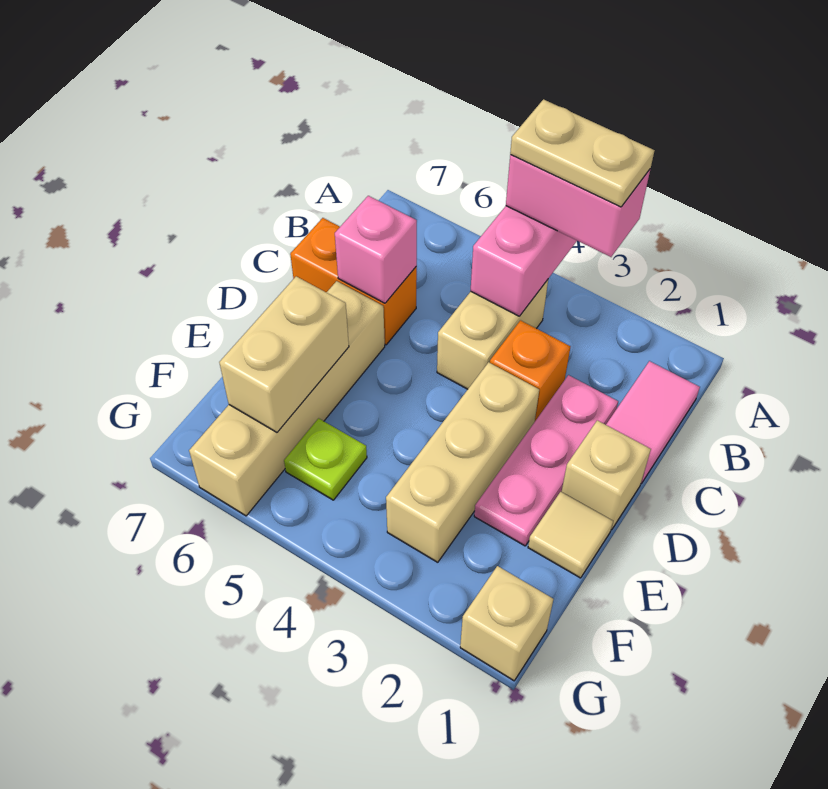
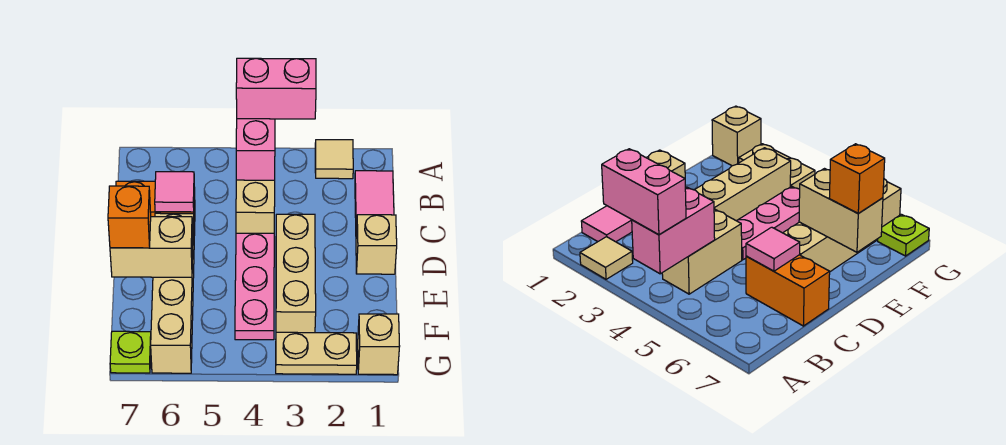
tan 1x2 plate [510,99,655,207] -> tan 1x2 plate moved to [276,332,357,374]
pink 1x3 plate [474,375,618,546] -> pink 1x3 plate moved to [235,233,274,340]
orange 1x1 brick [490,320,571,421] -> orange 1x1 brick moved to [108,186,151,248]
pink 1x1 brick [335,196,417,303] -> pink 1x1 tile [155,172,194,212]
tan 1x1 tile [528,492,613,578] -> tan 1x1 tile moved to [315,140,353,179]
tan 1x2 brick [219,276,349,432] -> tan 1x2 brick turned to [110,217,193,277]
lime 1x1 plate [284,418,367,500] -> lime 1x1 plate moved to [110,331,151,373]

